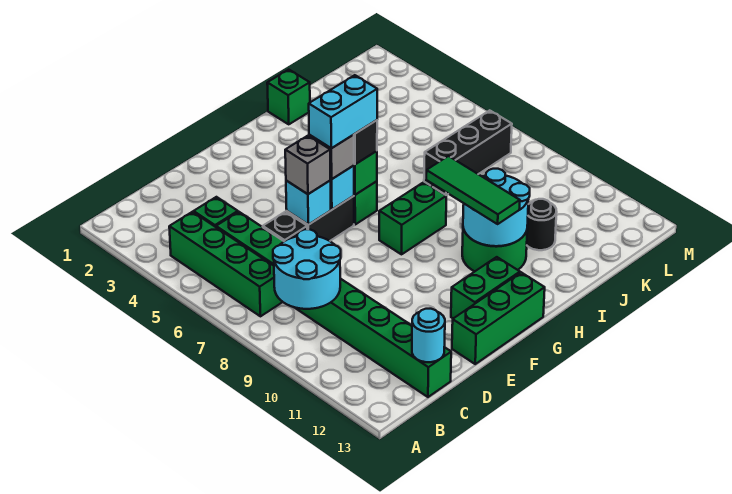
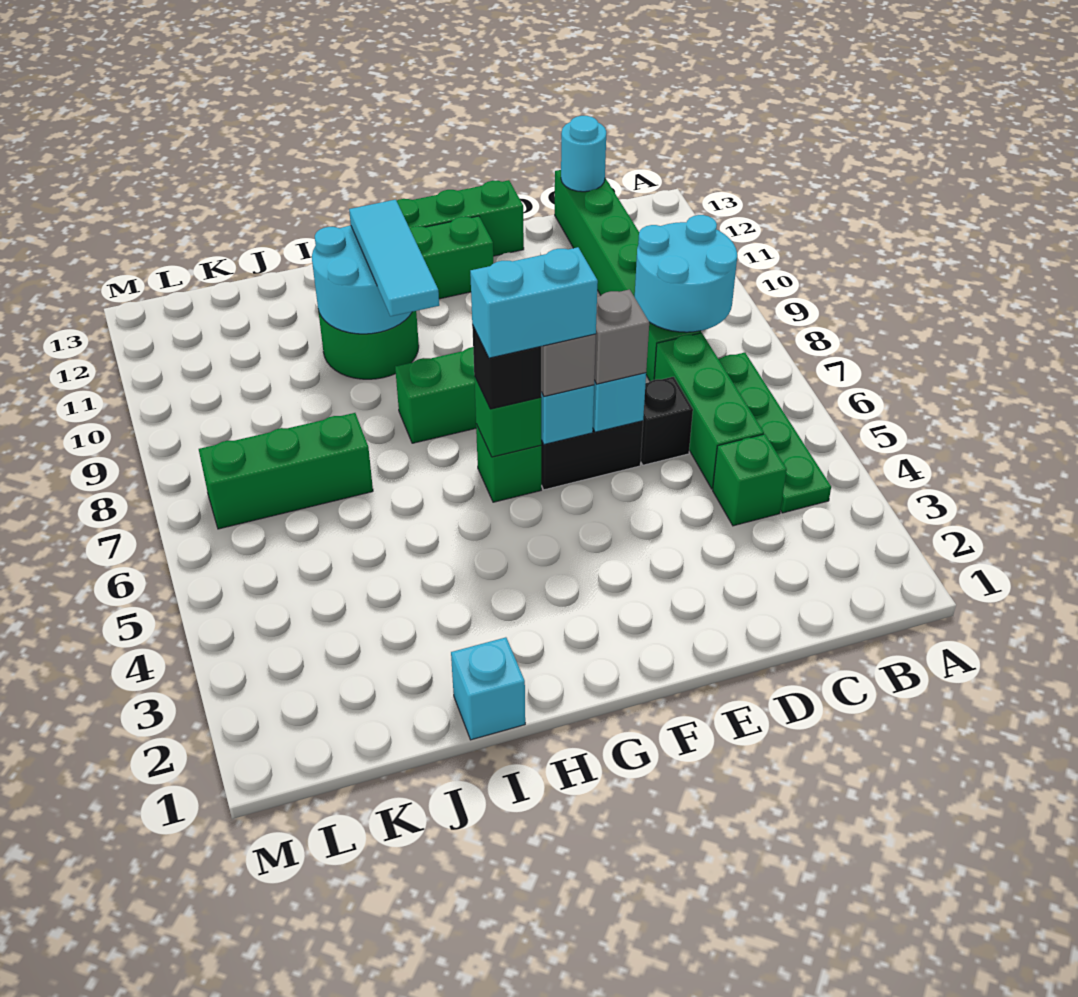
green 1x4 brick [169,212,282,316] -> green 1x4 plate [719,353,831,513]
green 1x3 tile [426,156,520,224] -> cyan 1x3 tile [349,200,439,316]
green 1x1 brick [267,70,310,124] -> cyan 1x1 brick [451,637,525,740]
black 1x3 brick [424,110,512,195] -> green 1x3 brick [199,413,373,529]
black 1x1 round brick [527,199,557,250] -> none

